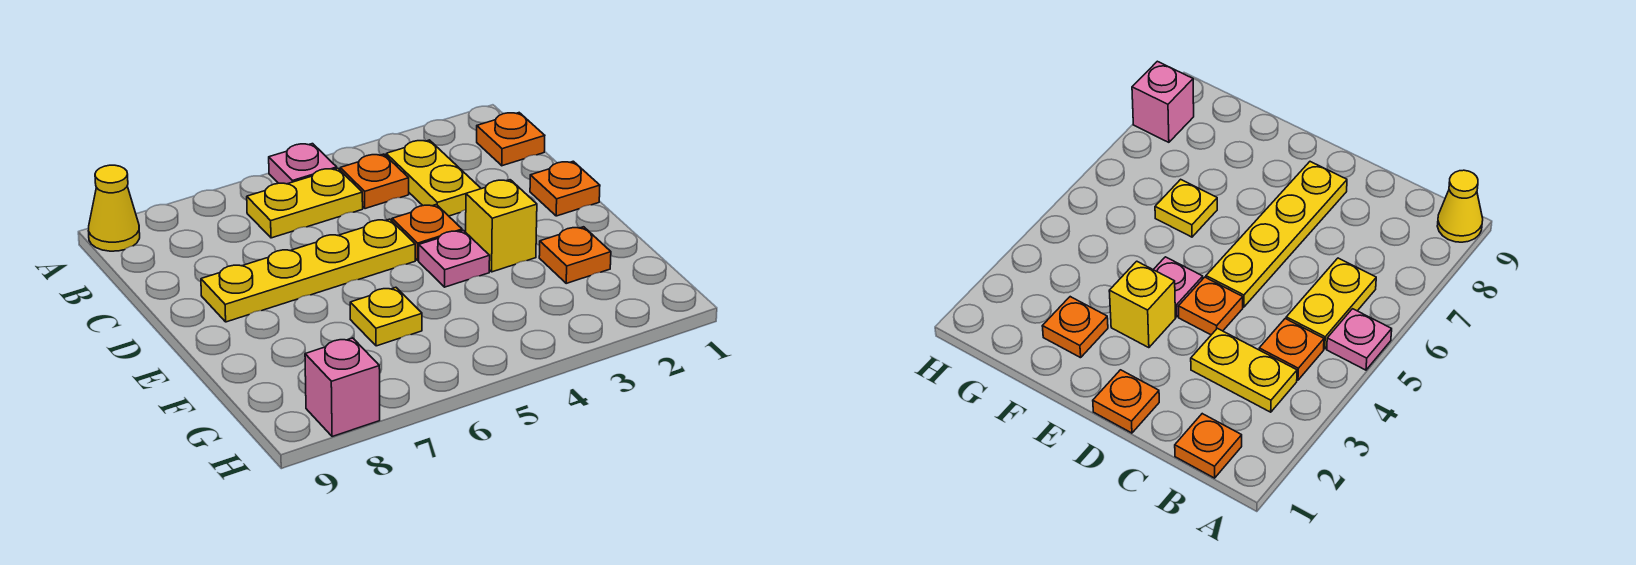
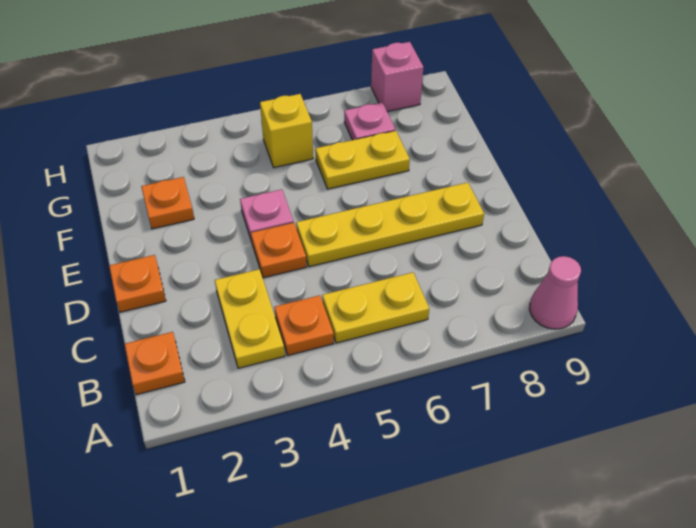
pink 1x1 plate [269,144,337,184] -> pink 1x1 plate moved to [344,103,395,140]
yellow 1x1 cone [88,165,140,251] -> pink 1x1 cone [529,256,581,329]
yellow 1x1 brick [466,180,537,272] -> yellow 1x1 brick moved to [260,94,313,168]
yellow 1x1 plate [350,287,422,346] -> yellow 1x2 plate [315,131,410,189]

